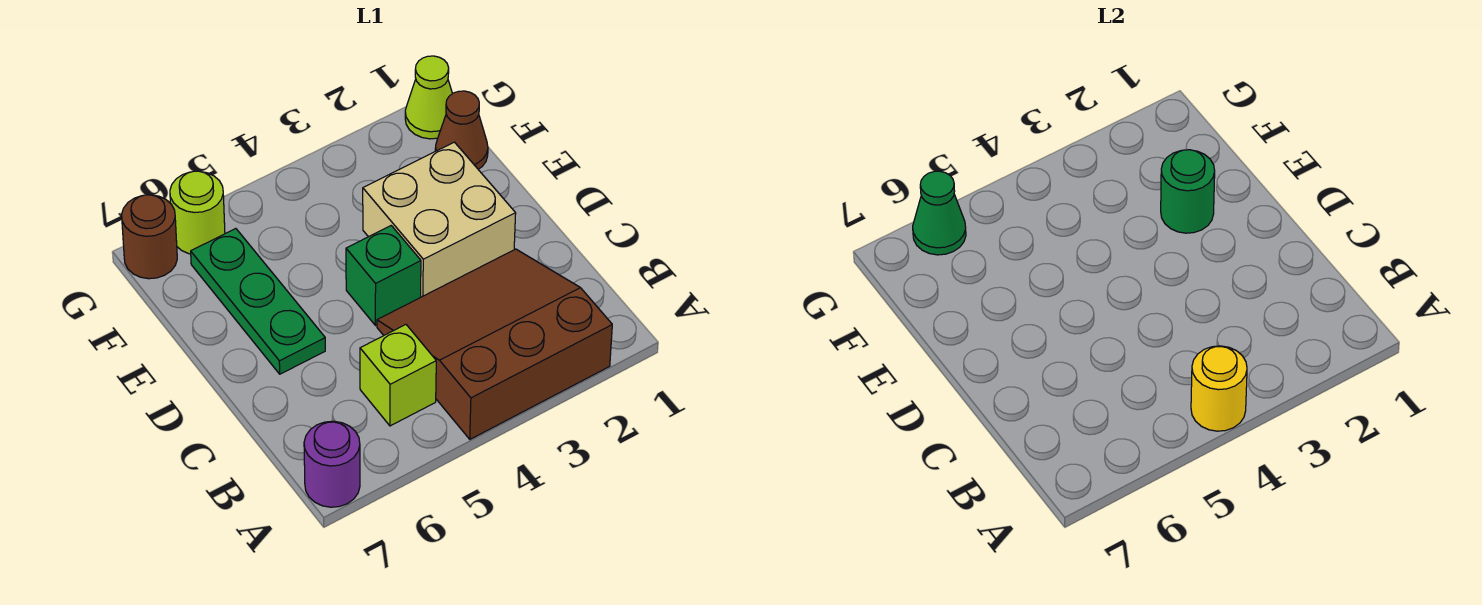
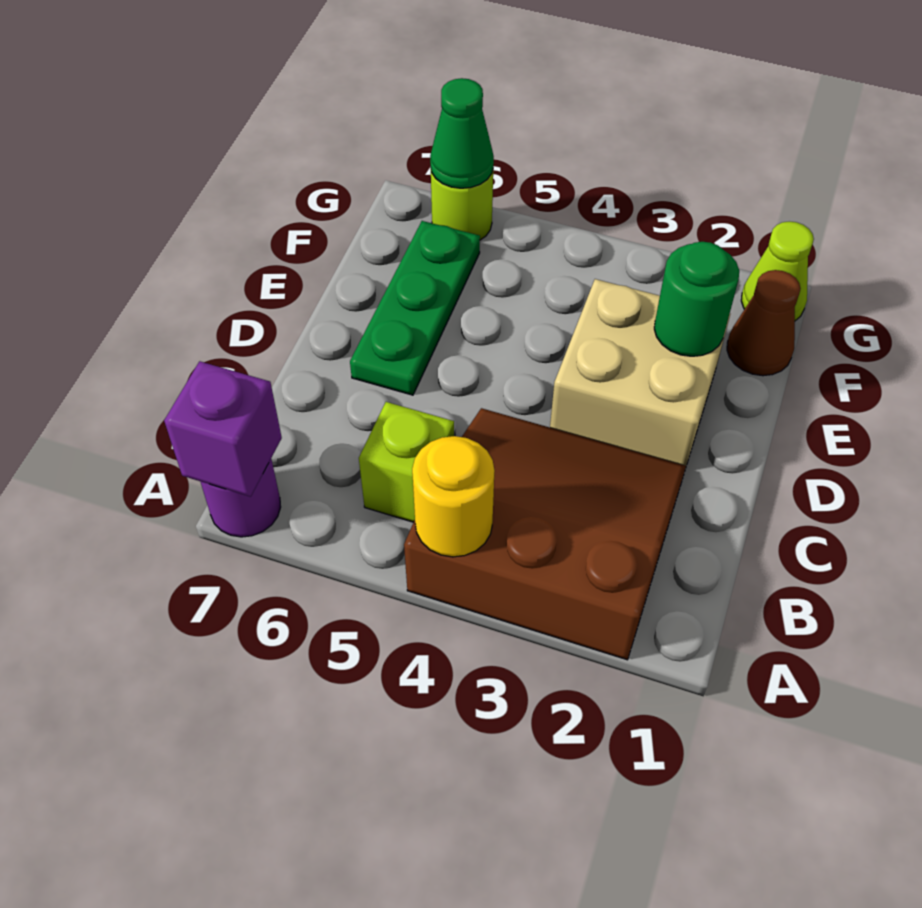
none -> purple 1x1 brick [164,361,282,497]
green 1x1 brick [346,226,421,326] -> none
brown 1x1 round brick [122,195,177,279] -> none

